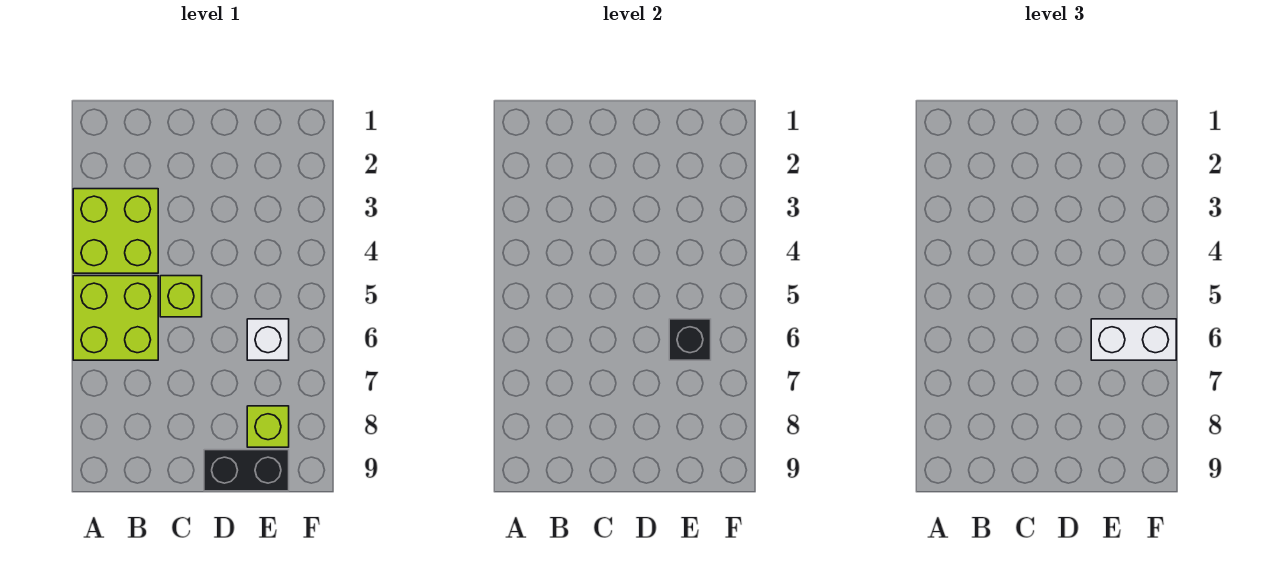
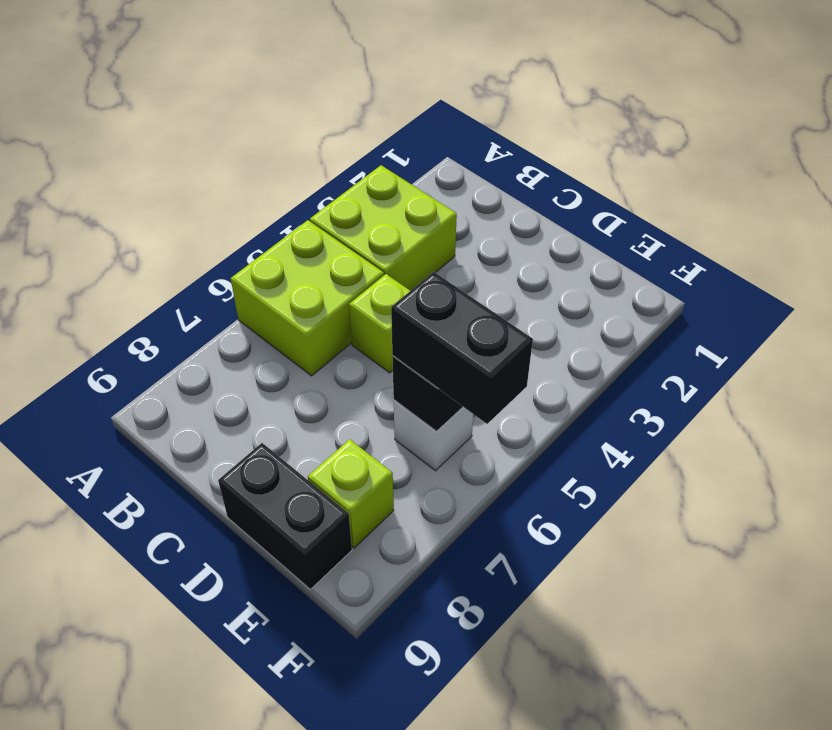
white 1x2 brick [1091,319,1176,360] -> black 1x2 brick [391,272,533,424]

